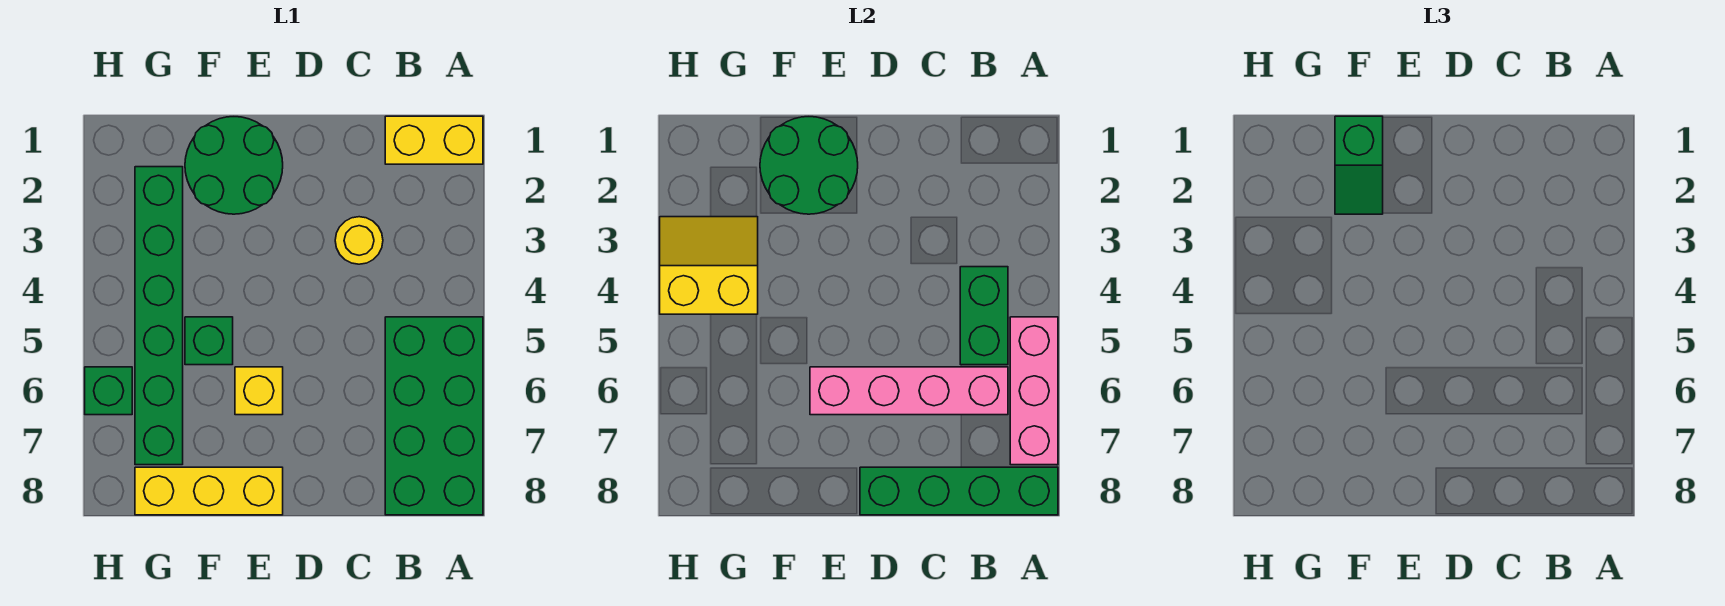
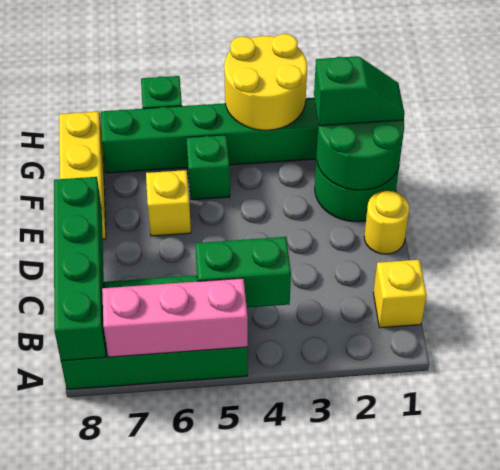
yellow 1x2 brick [385,116,483,164] -> yellow 1x1 brick [373,260,427,328]
pink 1x4 brick [810,367,1008,415] -> none
yellow 1x1 round brick [335,217,383,264] -> yellow 1x1 round brick moved to [364,191,409,254]
green 1x2 slope [1335,116,1383,214] -> green 1x2 slope turned to [314,56,405,126]
yellow 2x2 slope [660,217,758,314] -> yellow 2x2 round brick [224,34,307,130]

